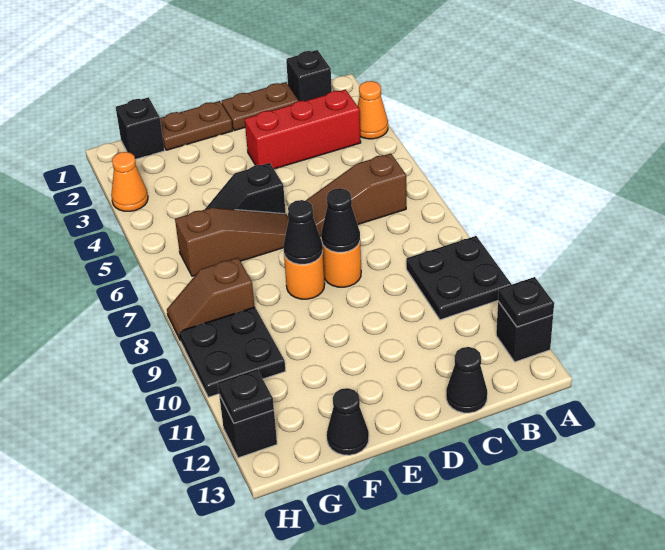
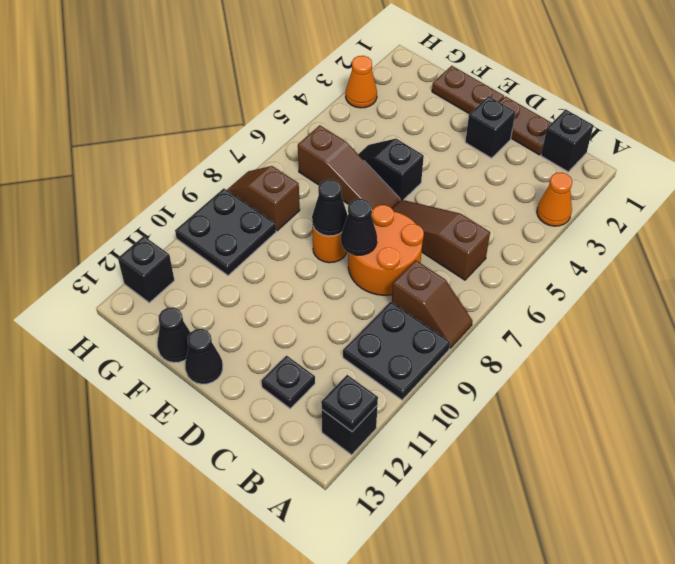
none -> brown 1x2 slope [392,260,473,348]
red 1x3 brick [245,89,361,169] -> none
black 1x1 cone [446,347,487,413] -> black 1x1 cone moved to [185,329,223,384]
orange 1x1 round brick [322,242,361,287] -> orange 2x2 round brick [348,205,424,295]
black 1x1 brick [116,97,164,159] -> black 1x1 brick moved to [465,96,515,158]
black 1x1 plate [218,369,274,423] -> black 1x1 plate moved to [261,356,315,408]

